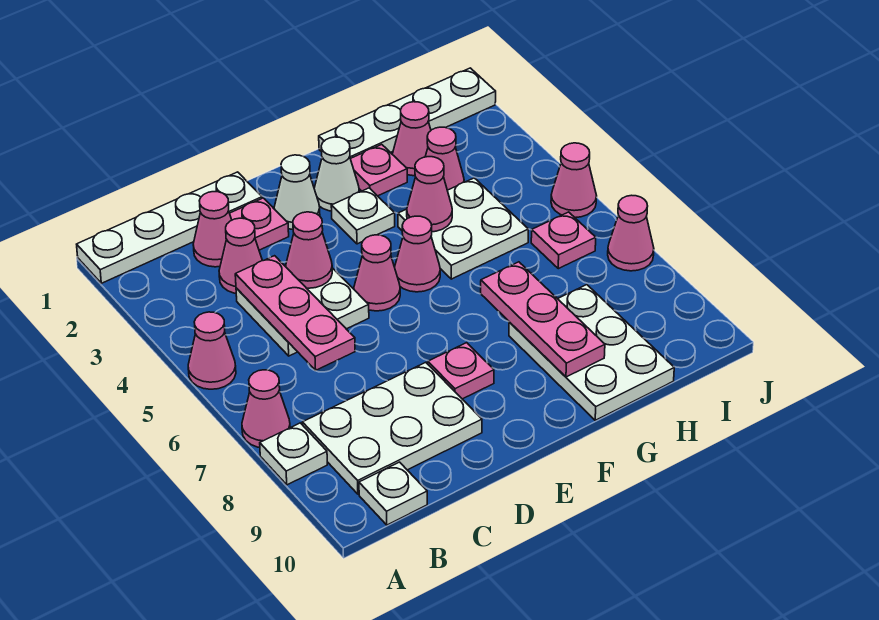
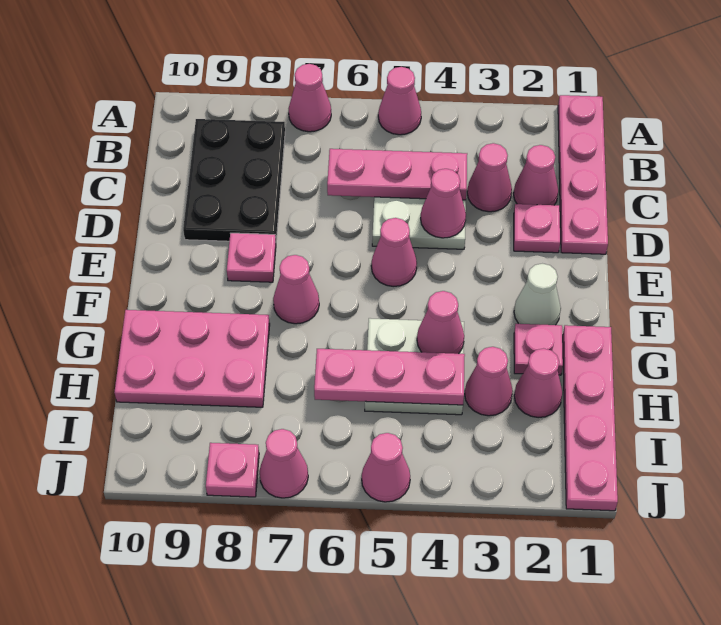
white 1x4 plate [77,172,262,283] -> pink 1x4 plate [558,95,608,254]
white 1x1 plate [260,423,327,485] -> none
white 2x3 plate [302,362,482,494] -> black 2x3 plate [183,119,285,241]
white 1x1 plate [359,462,427,525] -> none
white 1x1 cone [274,155,320,229] -> none
white 1x1 plate [331,188,395,244] -> none
pink 1x1 cone [395,216,440,292] -> pink 1x1 cone moved to [273,255,319,324]
white 1x4 plate [319,68,496,159] -> pink 1x4 plate [563,325,618,511]
pink 1x3 plate [481,262,605,377] -> pink 1x3 plate moved to [314,349,465,405]
white 2x3 plate [509,285,674,420] -> pink 2x3 plate [114,310,270,407]
pink 1x1 plate [531,212,596,269] -> pink 1x1 plate moved to [206,443,259,497]

